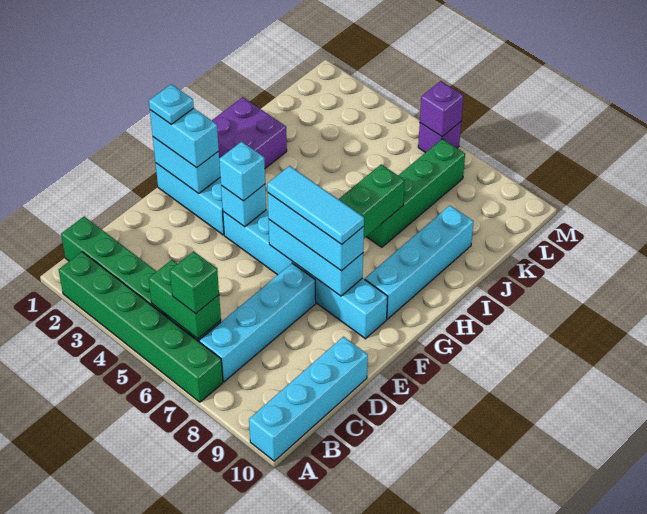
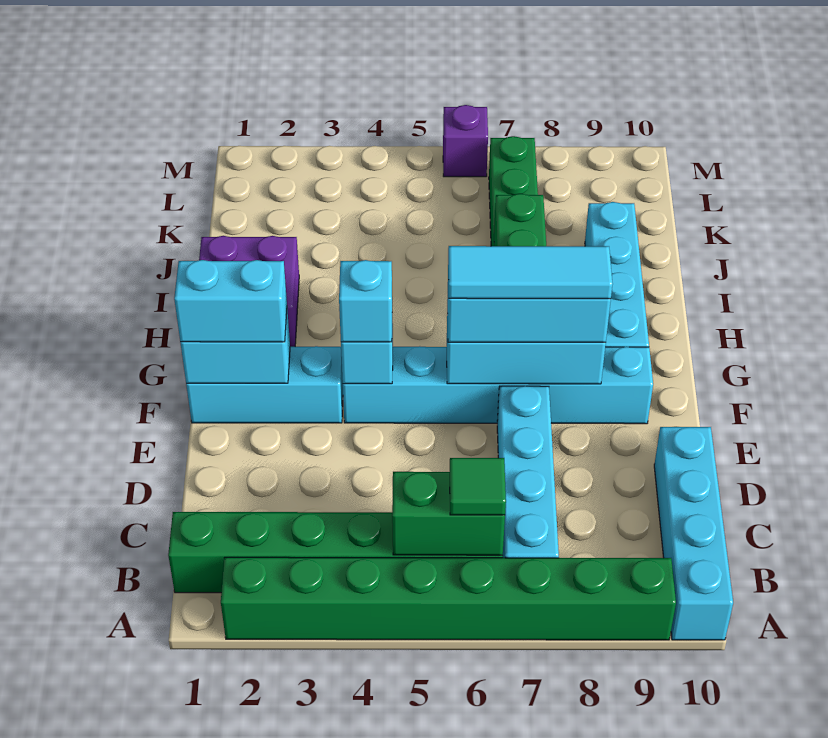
green 1x6 brick [59,252,223,402] -> green 1x8 brick [221,557,676,640]
green 1x1 brick [170,251,219,314] -> green 1x1 tile [450,458,506,515]
cyan 1x1 plate [149,84,194,124] -> none
purple 1x1 brick [420,81,464,137] -> none

